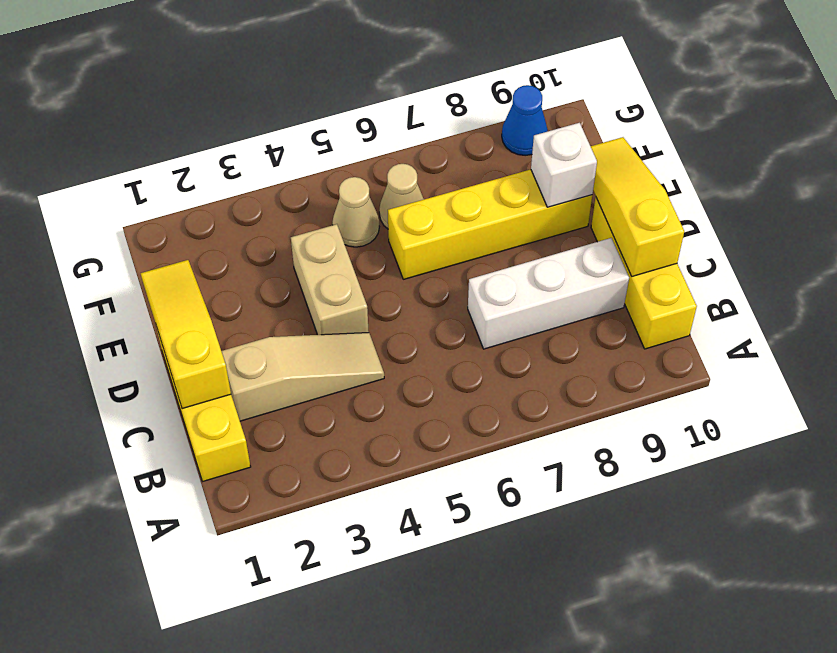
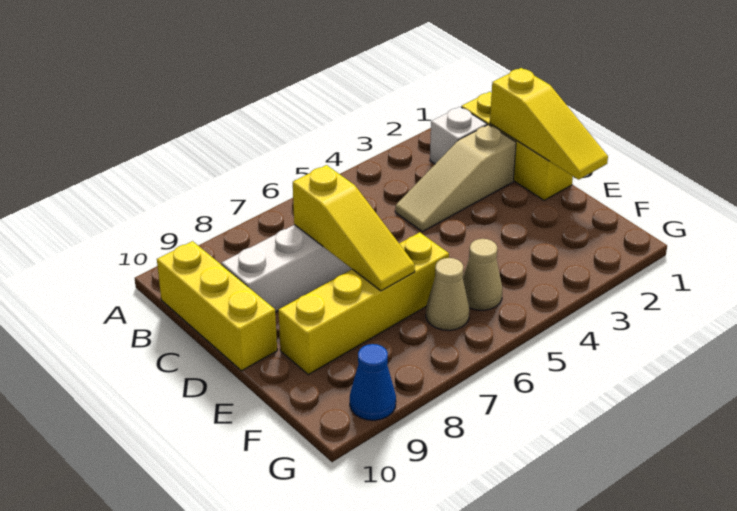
yellow 1x3 slope [591,137,684,276] -> yellow 1x3 slope moved to [293,165,415,291]
tan 1x2 brick [291,224,369,335] -> none
white 1x1 brick [531,123,597,207] -> white 1x1 brick moved to [430,107,487,164]

